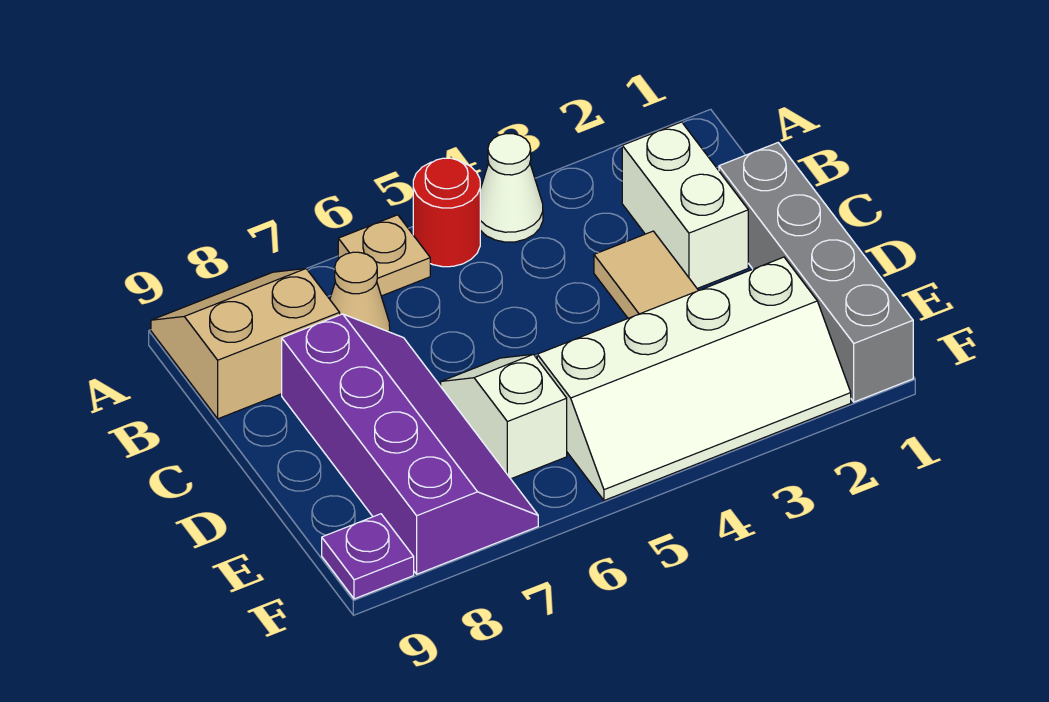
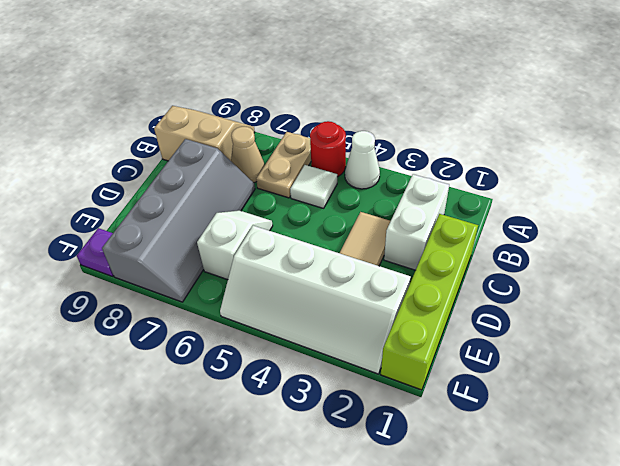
tan 1x1 plate [338,215,430,296] -> tan 1x2 plate [256,132,311,198]
none -> white 1x1 tile [290,165,337,208]
grey 1x4 brick [719,143,913,402] -> lime 1x4 brick [381,214,478,390]
purple 2x4 slope [282,314,538,574] -> grey 2x4 slope [102,139,255,302]

